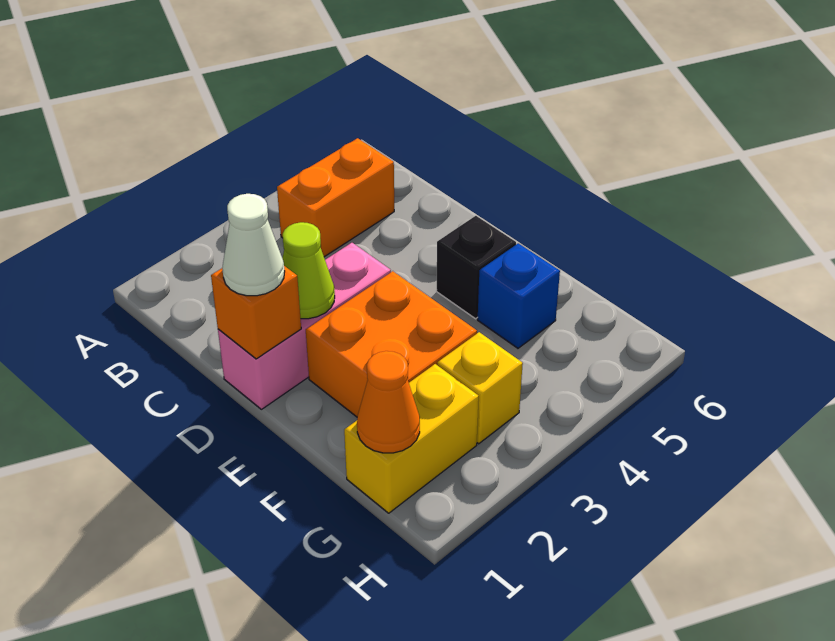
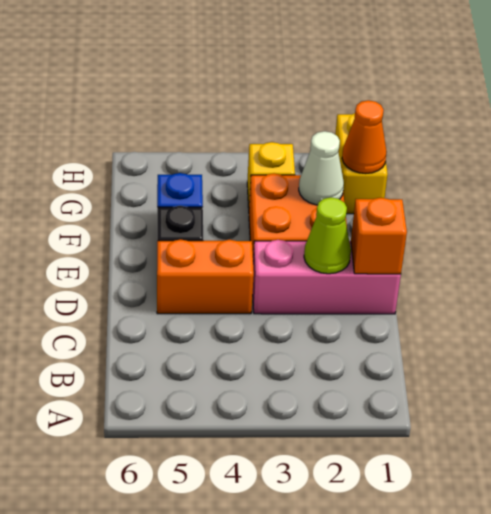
orange 1x2 brick [277,138,394,257] -> orange 1x2 brick moved to [157,239,254,314]
white 1x1 cone [222,194,285,296] -> white 1x1 cone moved to [299,131,344,205]
yellow 1x2 brick [344,364,479,513] -> yellow 1x2 brick turned to [335,113,388,214]

